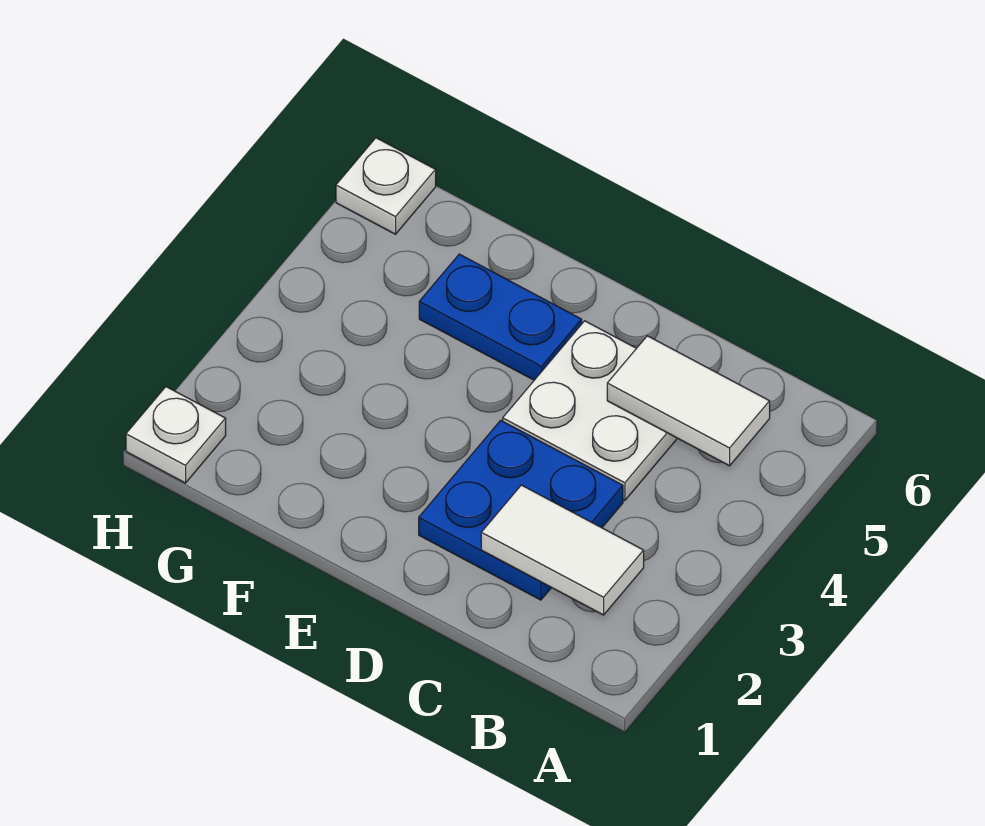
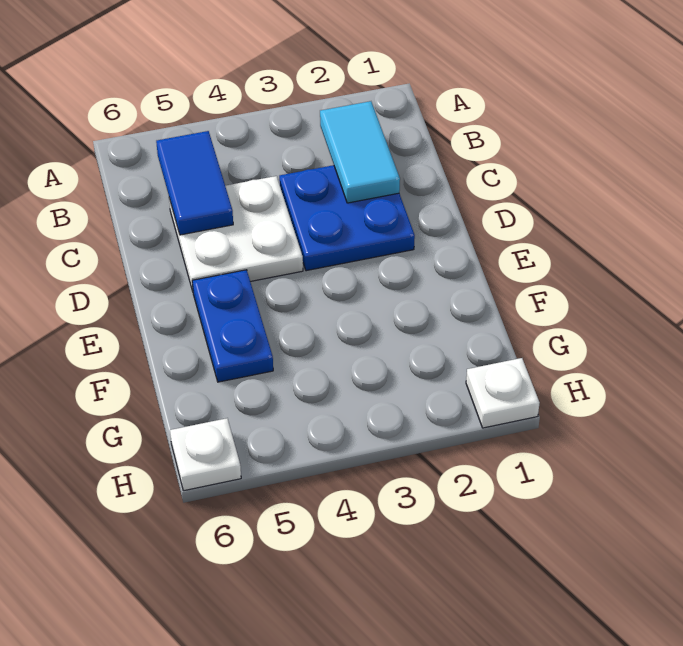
white 1x2 tile [481,485,644,615] -> cyan 1x2 tile [320,101,400,203]
white 1x2 tile [607,336,770,466] -> blue 1x2 tile [156,131,233,235]

